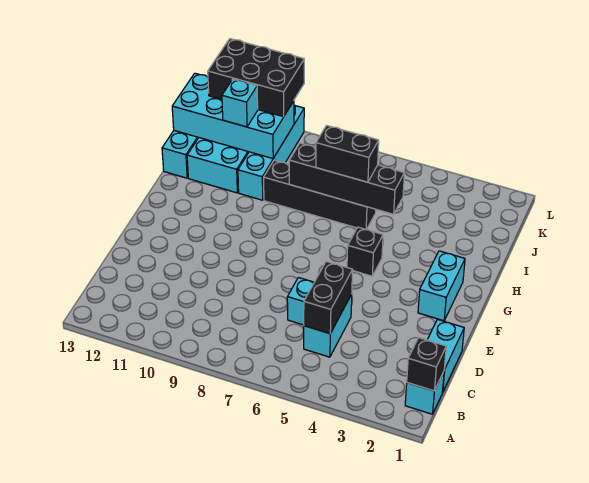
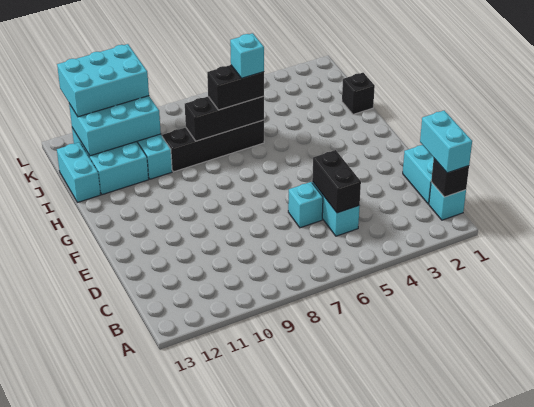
cyan 1x2 brick [418,251,465,321] -> cyan 1x2 brick moved to [420,110,472,173]
black 1x1 brick [347,227,383,276] -> black 1x1 brick moved to [342,73,375,114]
black 1x4 brick [289,143,404,214] -> black 1x3 brick [185,96,264,141]
cyan 2x4 brick [172,73,294,158] -> cyan 2x3 brick [69,96,161,156]
cyan 1x1 brick [222,79,258,127] -> cyan 1x1 brick moved to [230,33,264,78]
black 2x3 brick [208,39,304,117] -> cyan 2x3 brick [57,44,149,117]

